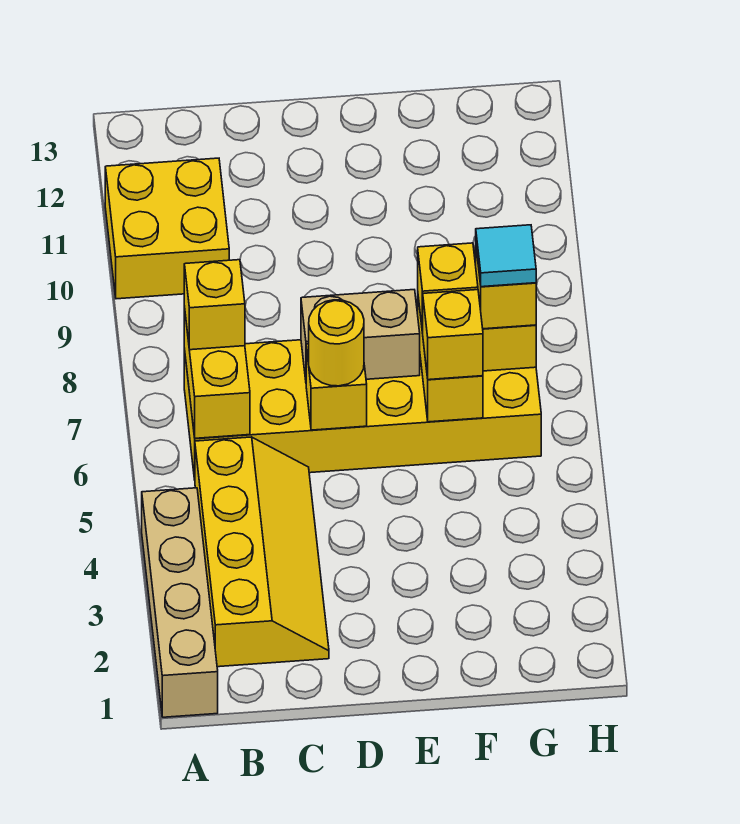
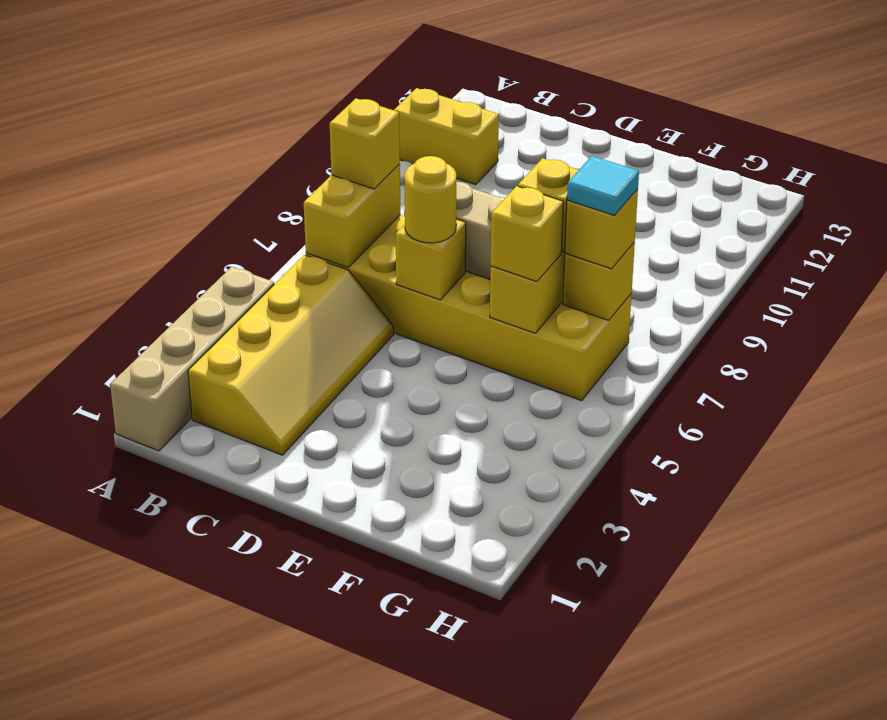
yellow 2x2 brick [105,158,229,299] -> yellow 1x2 brick [394,88,499,185]

